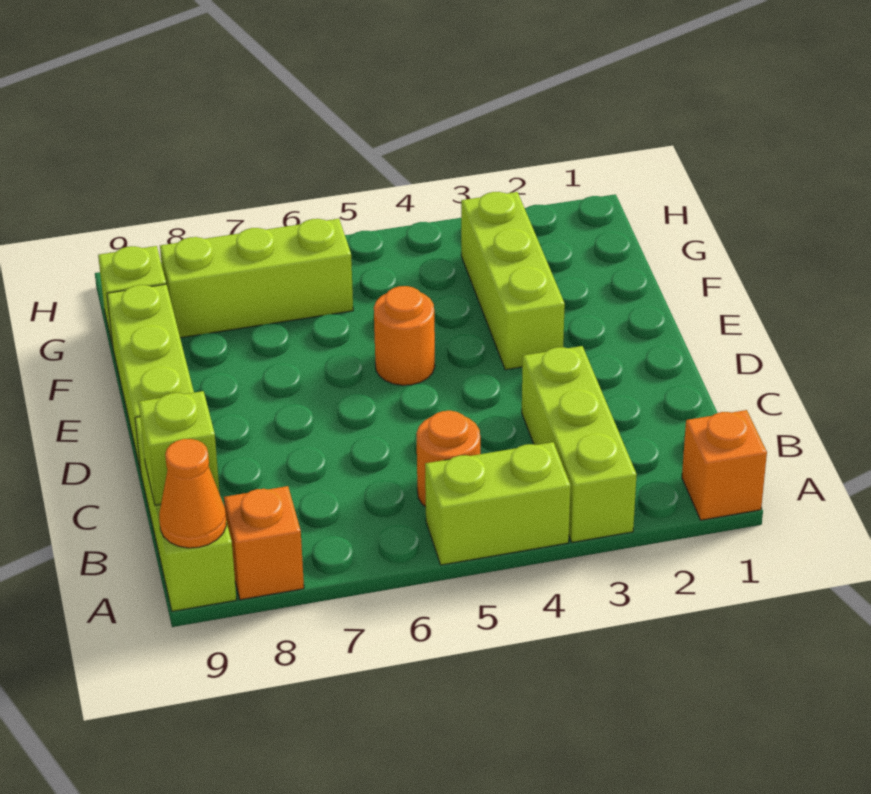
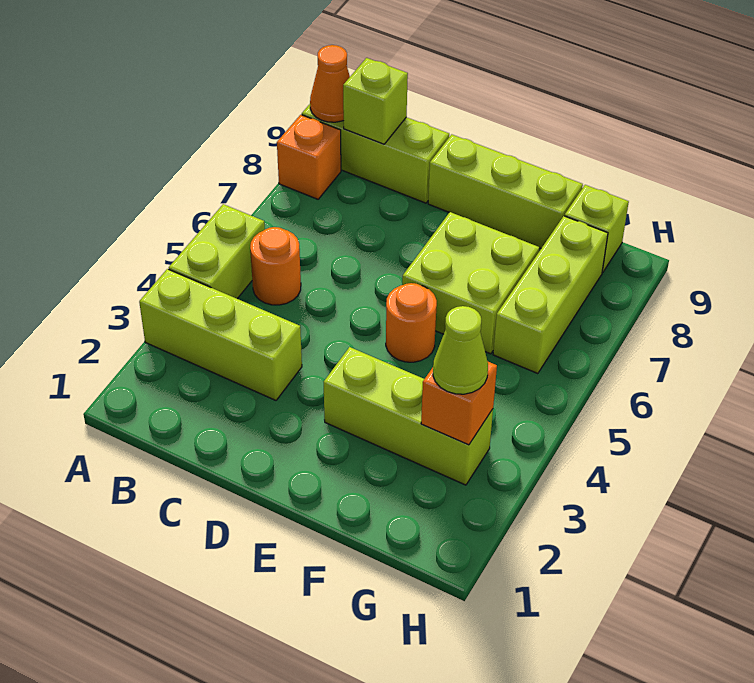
orange 1x1 brick [682,410,767,520] -> orange 1x1 brick moved to [421,362,497,445]
none -> lime 2x2 brick [402,212,539,354]
none -> lime 1x1 cone [433,306,488,394]

